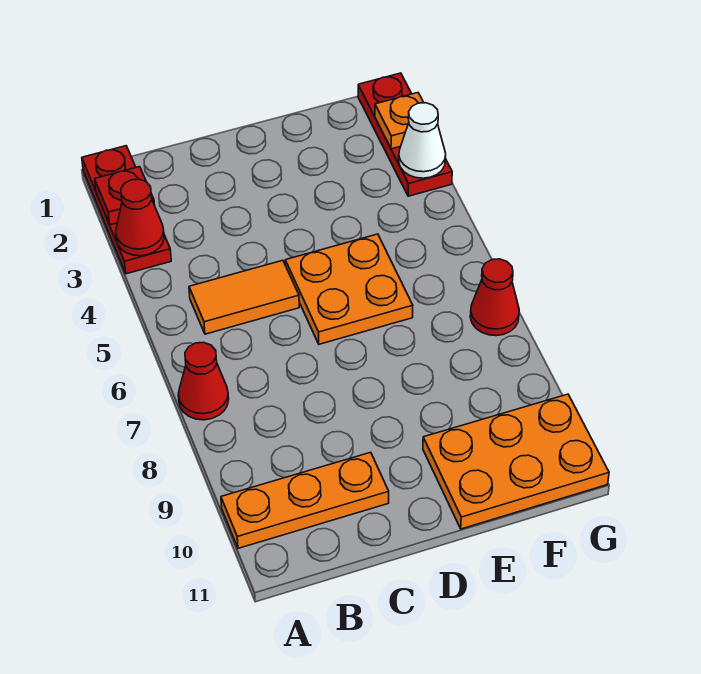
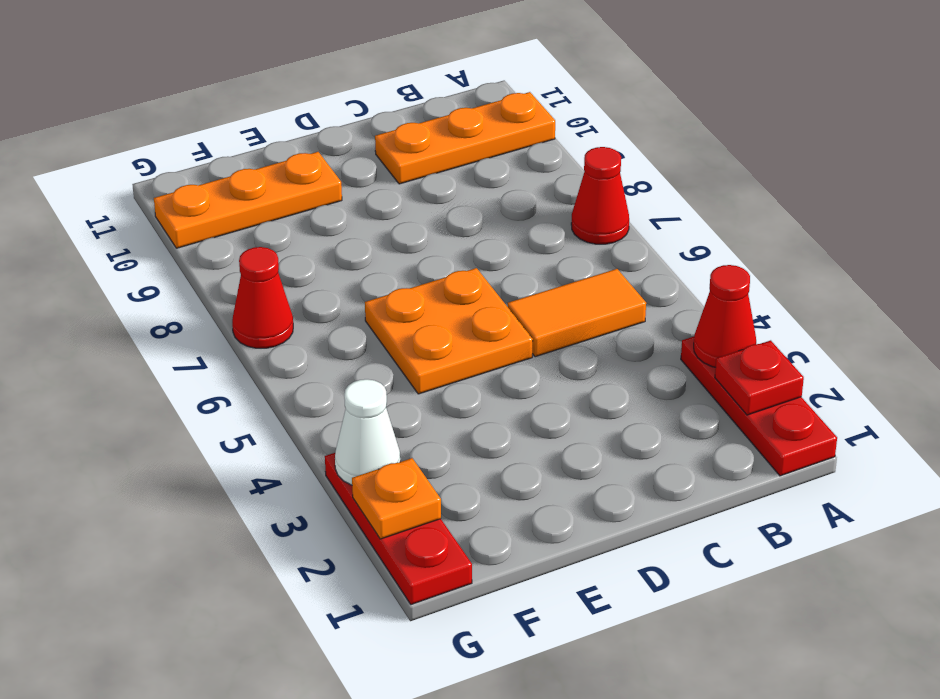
orange 2x3 plate [423,394,609,529] -> orange 1x3 plate [154,152,342,248]

